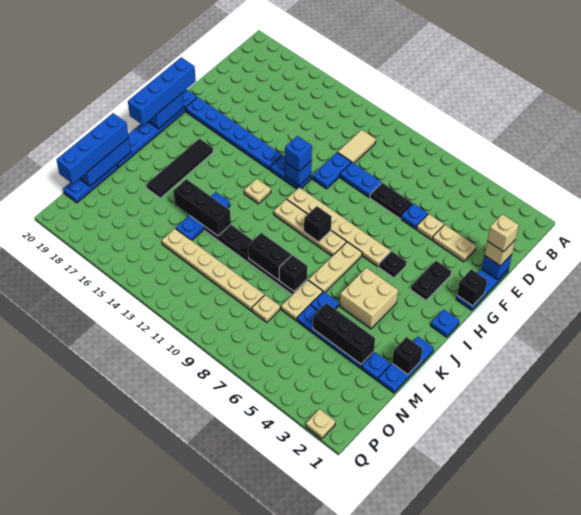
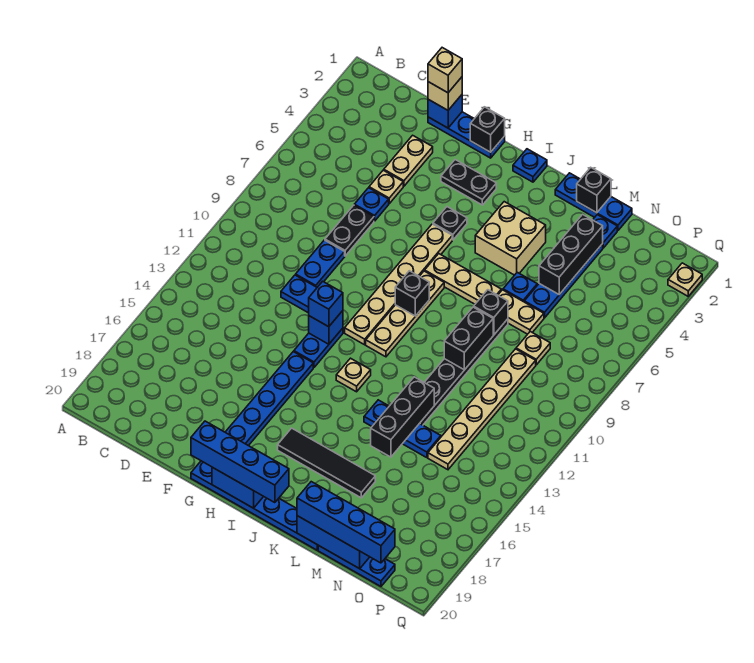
tan 1x2 tile [338,130,376,163] -> none

